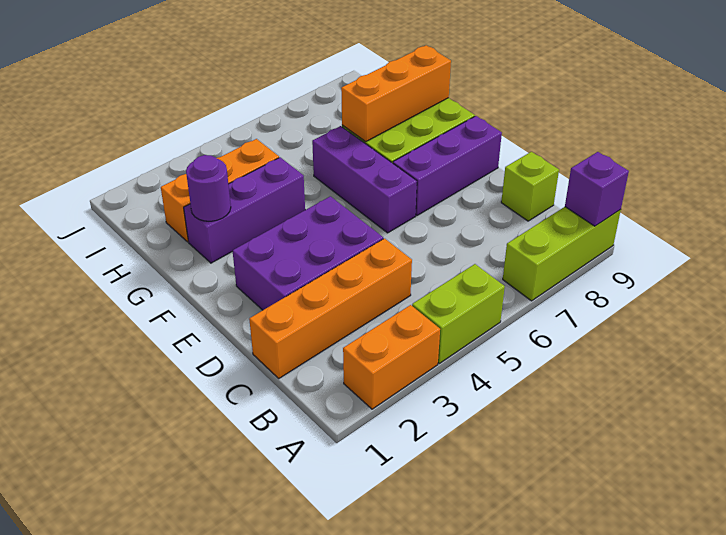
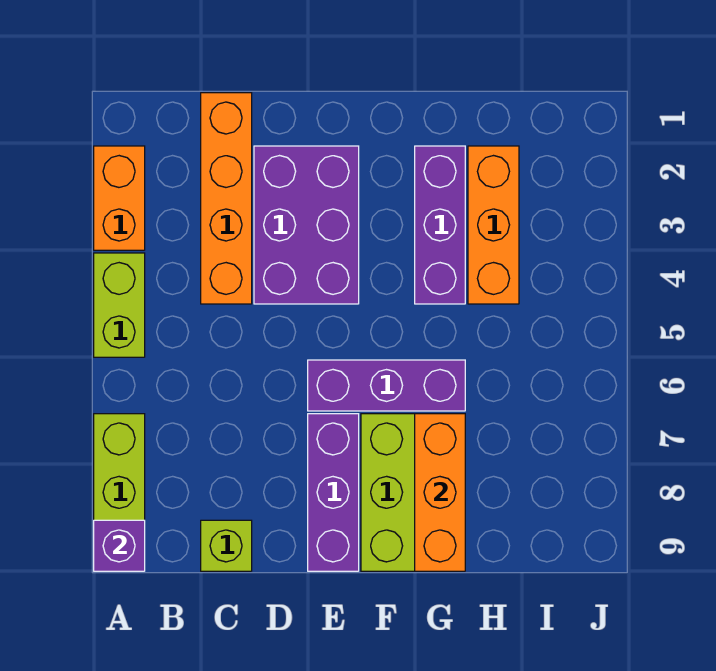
purple 1x1 round brick [186,155,231,221] -> none

